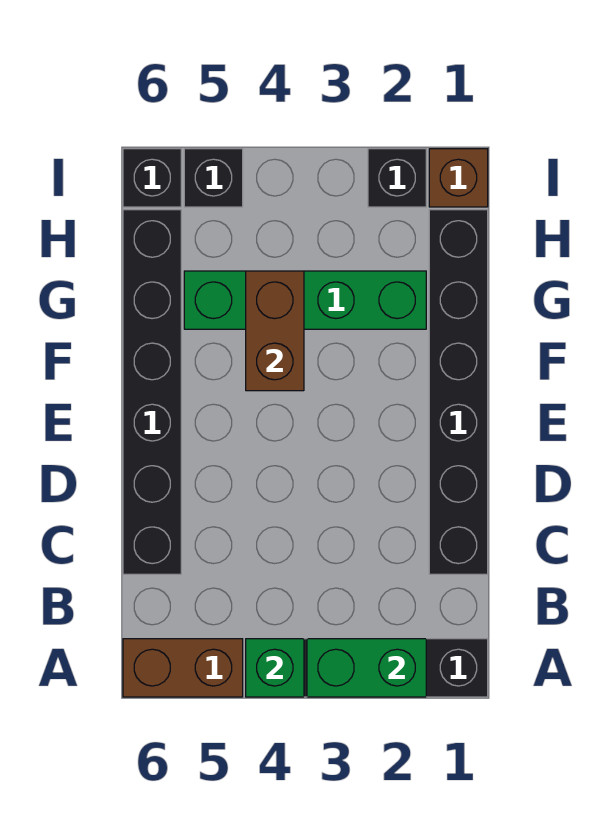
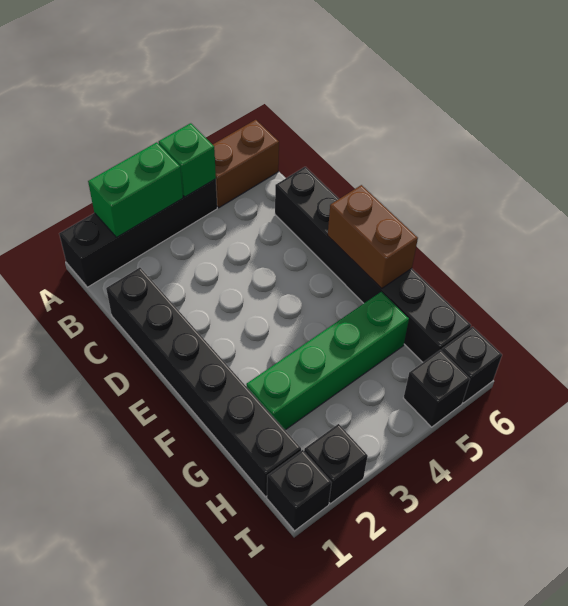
brown 1x2 brick [246,271,304,391] -> brown 1x2 brick moved to [328,185,418,289]
brown 1x1 brick [429,149,488,207] -> black 1x1 brick [267,450,331,531]

